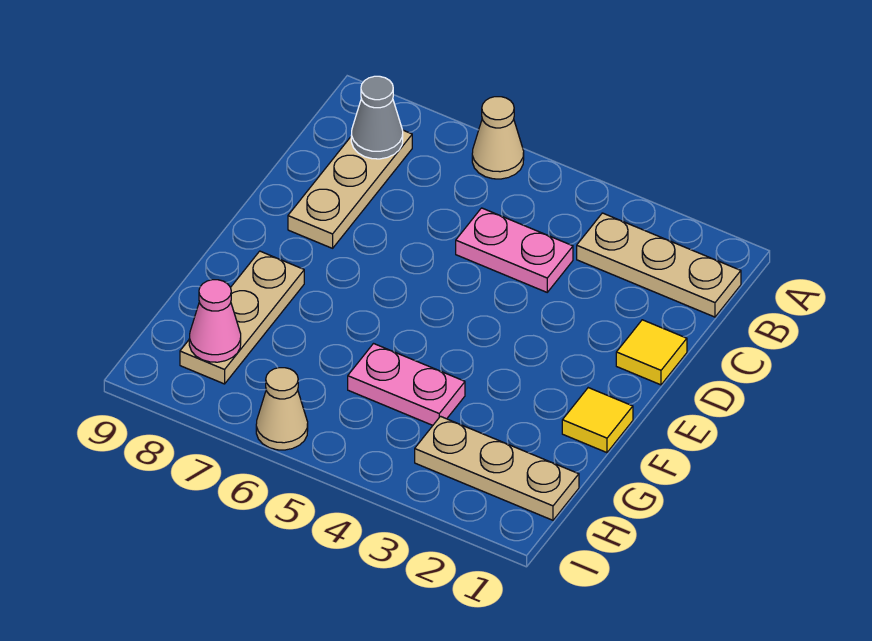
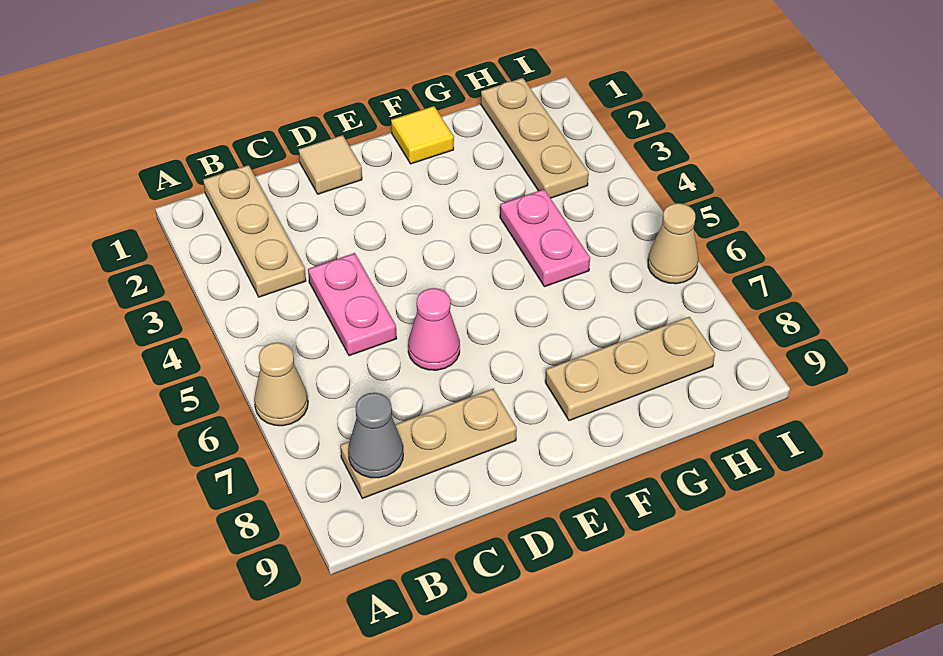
yellow 1x1 tile [616,320,687,385] -> tan 1x1 tile [299,135,362,194]
pink 1x1 cone [189,280,241,362] -> pink 1x1 cone moved to [408,288,460,370]

